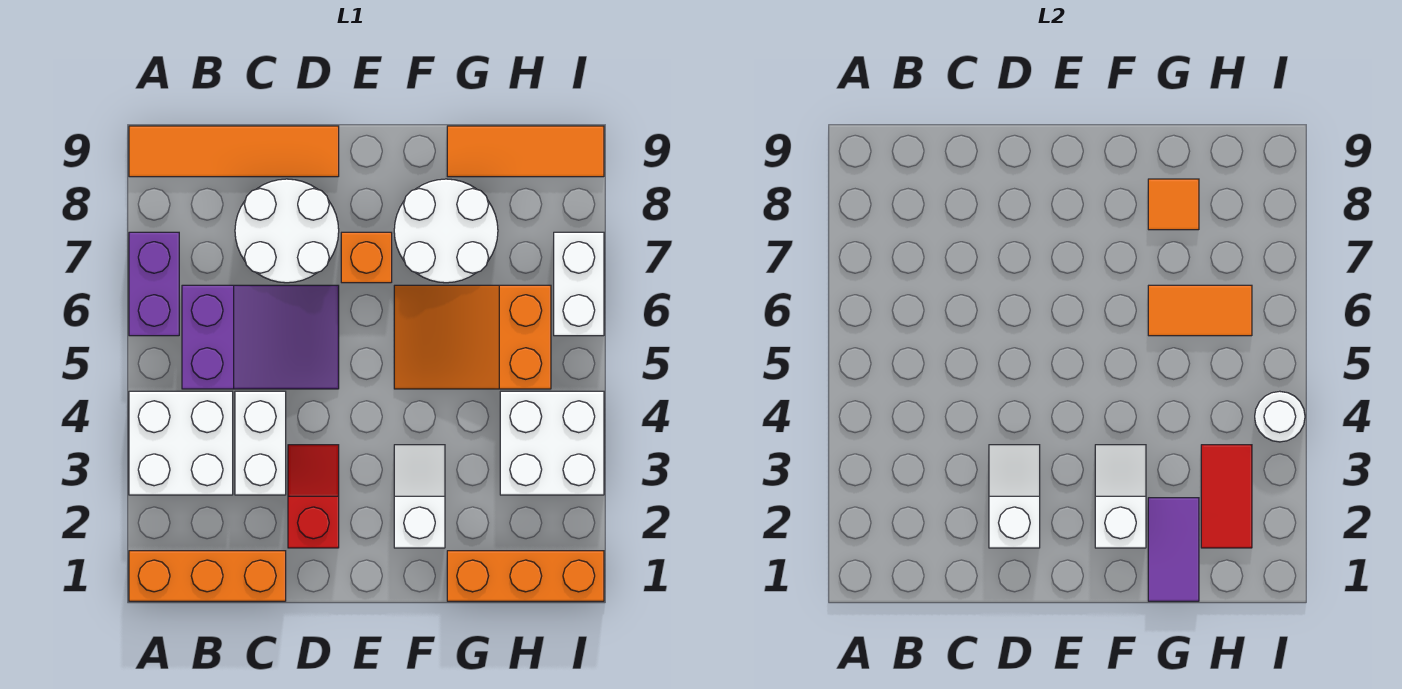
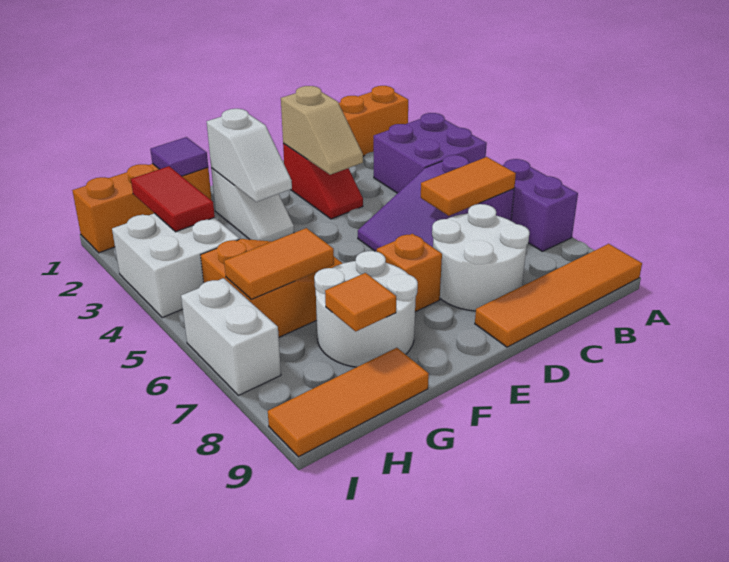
white 2x2 brick [129,391,233,495] -> purple 2x2 brick [374,113,487,193]
none -> orange 1x2 tile [421,157,516,216]
white 1x2 brick [235,391,286,495] -> none
white 1x2 slope [989,445,1040,548] -> tan 1x2 slope [281,86,363,175]
purple 1x2 tile [1148,498,1199,601] -> purple 1x1 tile [150,137,208,176]
white 1x1 round brick [1255,391,1305,442] -> none

